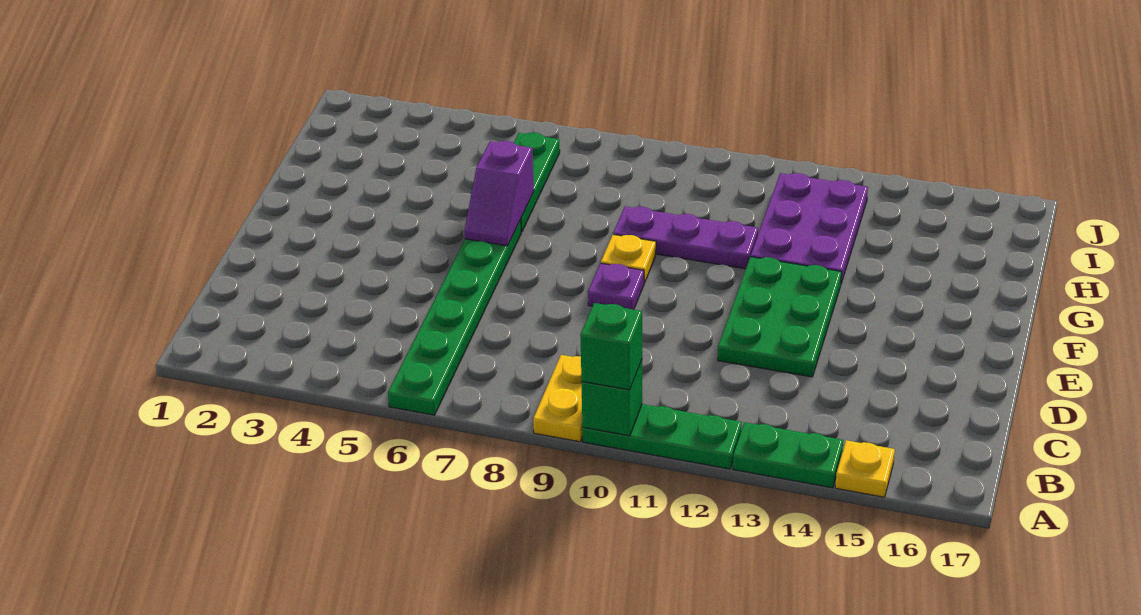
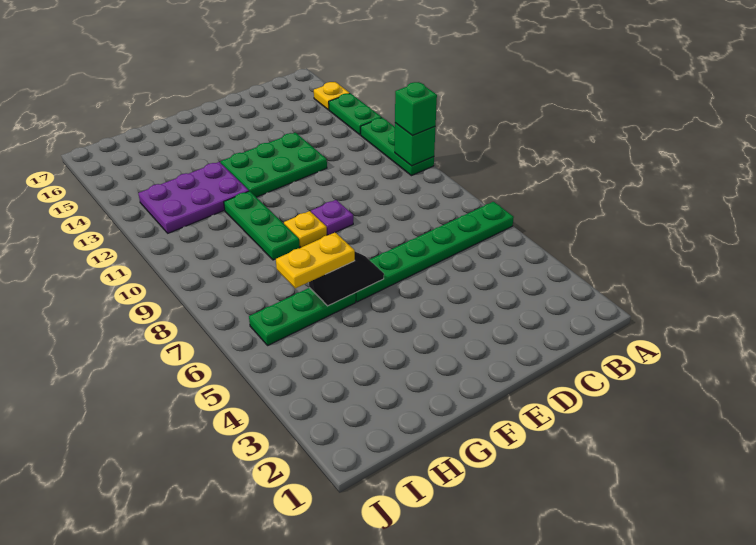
yellow 1x2 plate [533,355,583,442] -> yellow 1x2 plate moved to [276,233,355,288]
purple 1x2 slope [465,141,534,246] -> black 1x2 slope [309,252,384,306]
purple 1x3 plate [613,207,758,269] -> green 1x3 plate [224,191,300,260]

